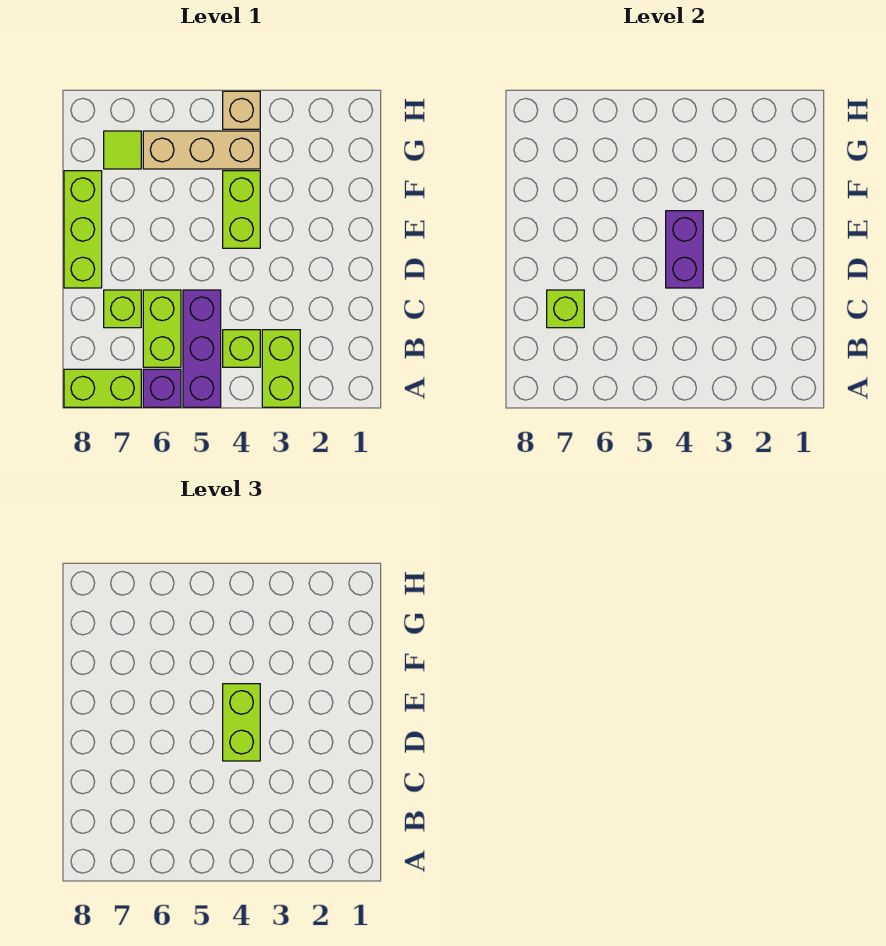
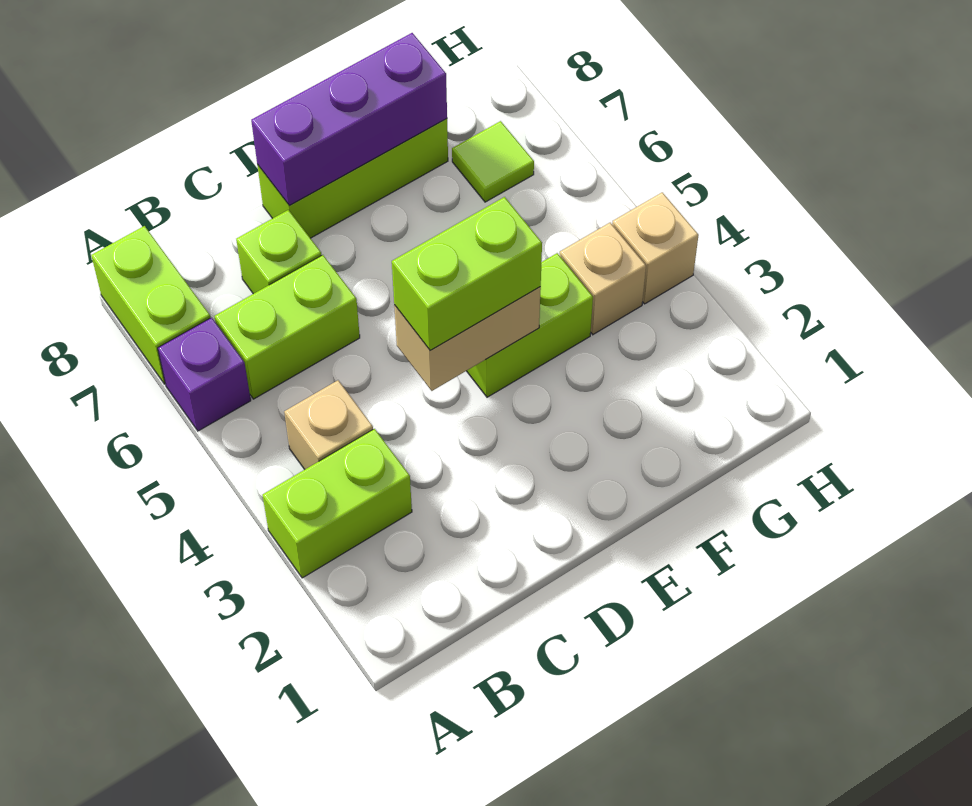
purple 1x3 brick [183,290,221,407] -> purple 1x3 brick moved to [251,33,447,205]
lime 1x1 brick [223,330,260,367] -> tan 1x1 brick [284,380,373,469]
lime 1x1 brick [547,290,584,328] -> none
purple 1x2 brick [666,211,703,288] -> tan 1x2 brick [394,287,541,391]
tan 1x3 brick [143,131,260,169] -> tan 1x1 brick [560,223,646,334]

